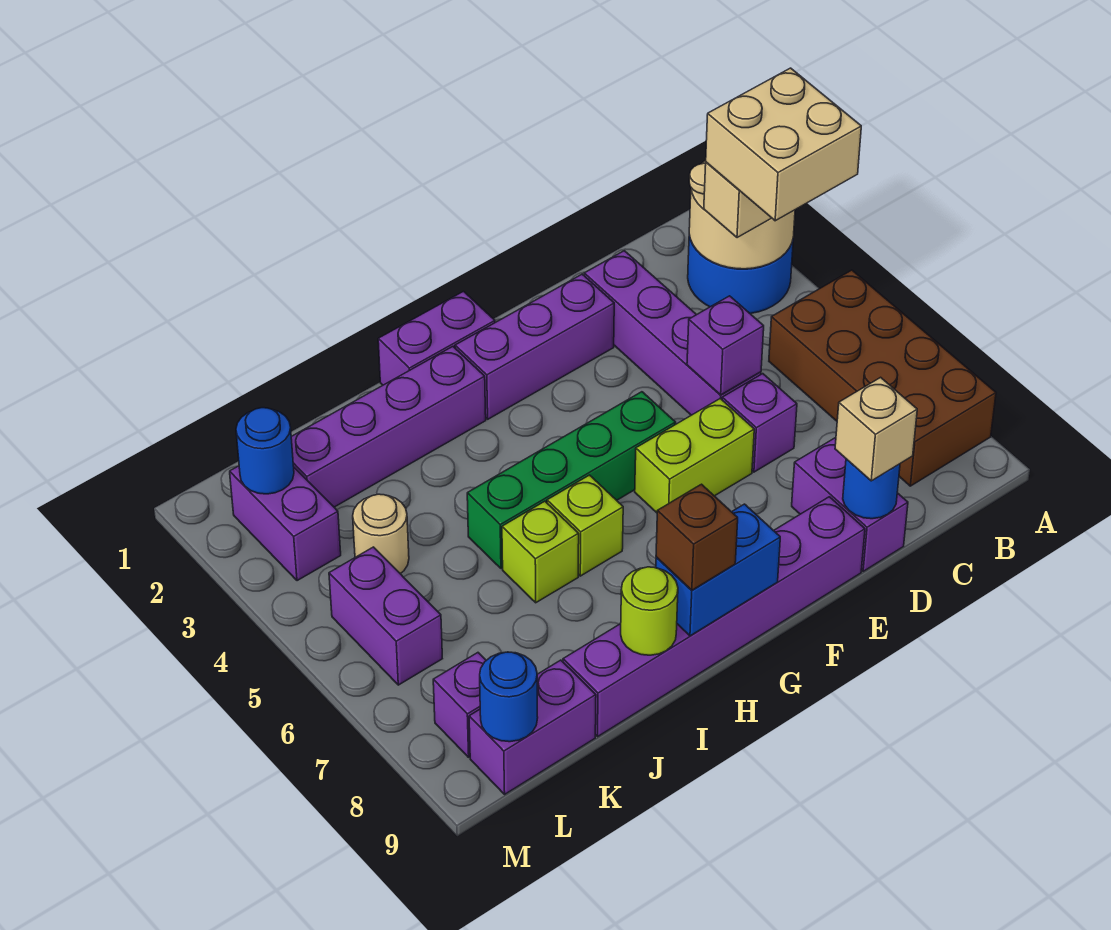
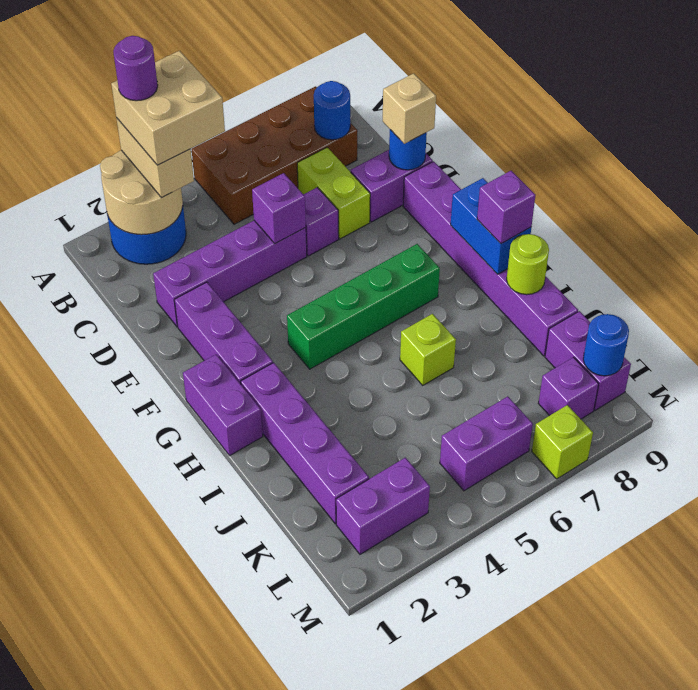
none -> purple 1x1 round brick [113,36,158,101]
lime 1x2 brick [635,399,754,513] -> lime 1x2 brick moved to [297,147,370,239]
green 1x4 brick [467,392,676,569] -> green 1x4 brick turned to [287,244,440,369]
lime 1x1 brick [547,475,623,576] -> lime 1x1 brick moved to [532,405,593,479]
brown 1x1 brick [656,484,738,590] -> purple 1x1 brick [477,171,535,244]
tan 1x1 round brick [353,494,409,574] -> none
blue 1x1 round brick [236,408,294,494] -> blue 1x1 round brick moved to [314,81,350,140]

